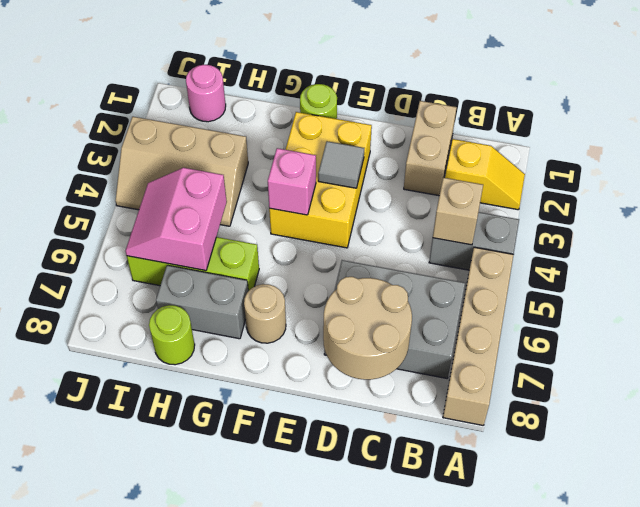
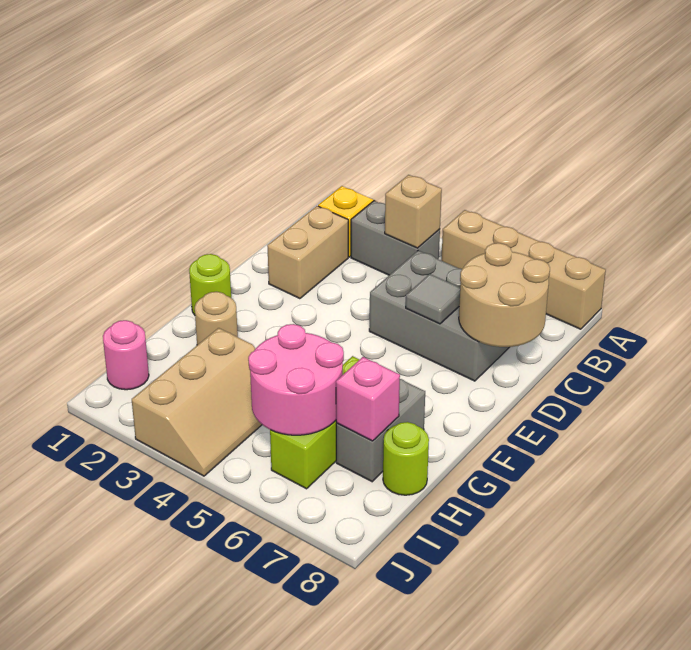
grey 1x2 brick [429,212,519,270] -> grey 1x2 brick turned to [351,201,440,275]
grey 2x3 brick [324,260,465,378] -> grey 2x3 brick turned to [369,251,509,381]
tan 1x2 brick [404,101,457,196] -> tan 1x2 brick turned to [267,206,348,299]
yellow 2x3 brick [269,112,372,248] -> none
grey 1x1 tile [318,141,364,188] -> grey 1x1 tile moved to [406,274,460,324]
pink 1x1 brick [268,148,316,215] -> pink 1x1 brick moved to [336,357,400,441]
tan 1x1 round brick [244,284,286,343] -> tan 1x1 round brick moved to [195,292,238,345]
pink 2x2 slope [125,168,227,270] -> pink 2x2 round brick [248,324,344,435]

